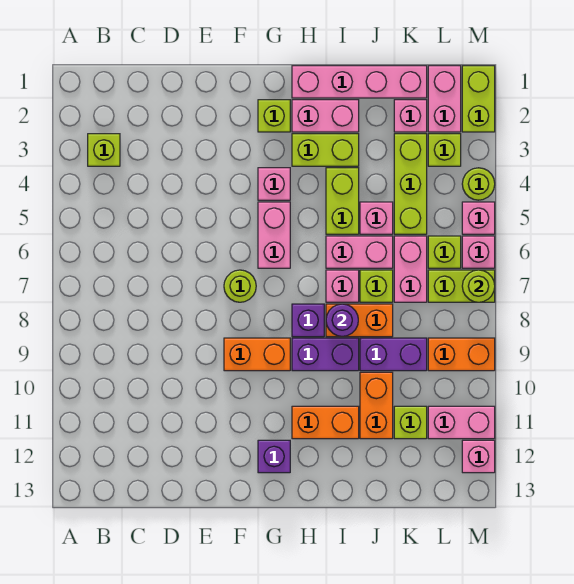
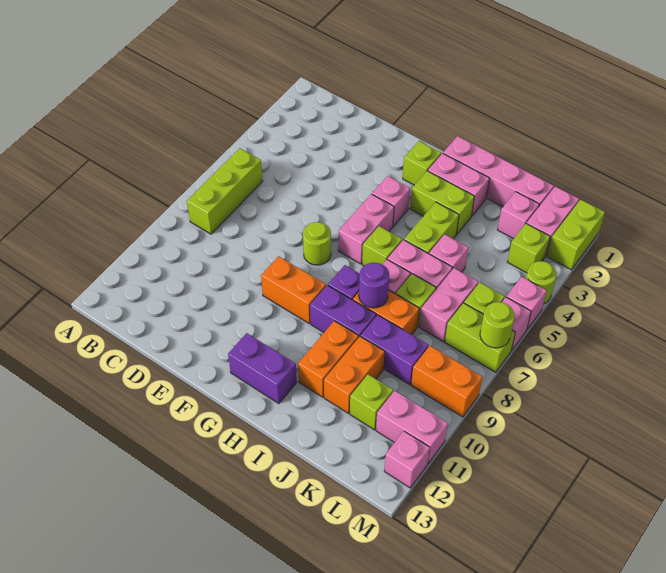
lime 1x1 brick [88,134,120,166] -> lime 1x1 brick moved to [362,226,402,266]
purple 1x1 brick [258,440,290,473] -> purple 1x2 brick [228,333,297,404]
orange 1x2 brick [292,406,359,439] -> orange 1x2 brick turned to [298,321,359,397]
lime 1x3 brick [394,134,427,234] -> lime 1x3 brick moved to [187,148,263,234]

